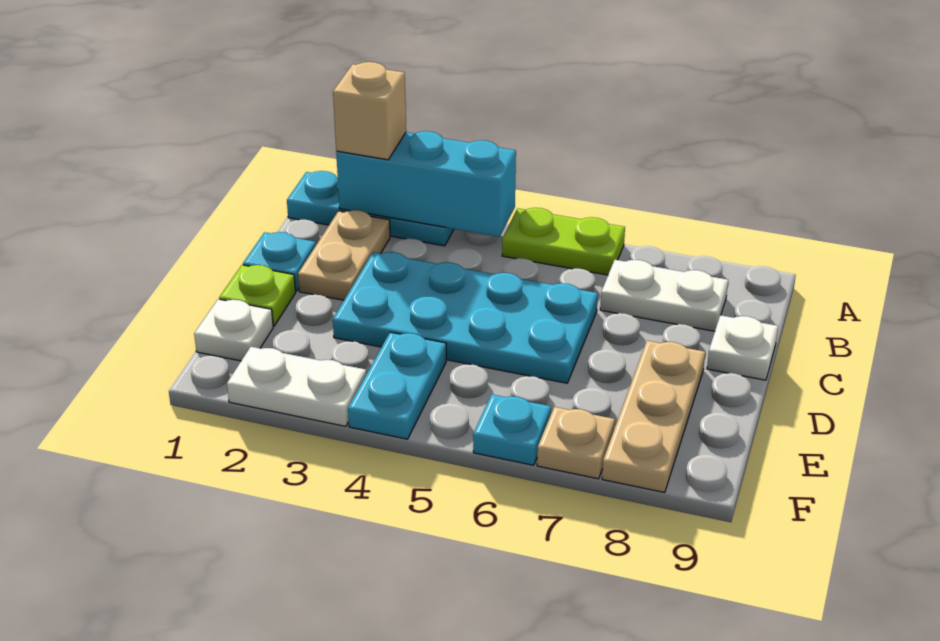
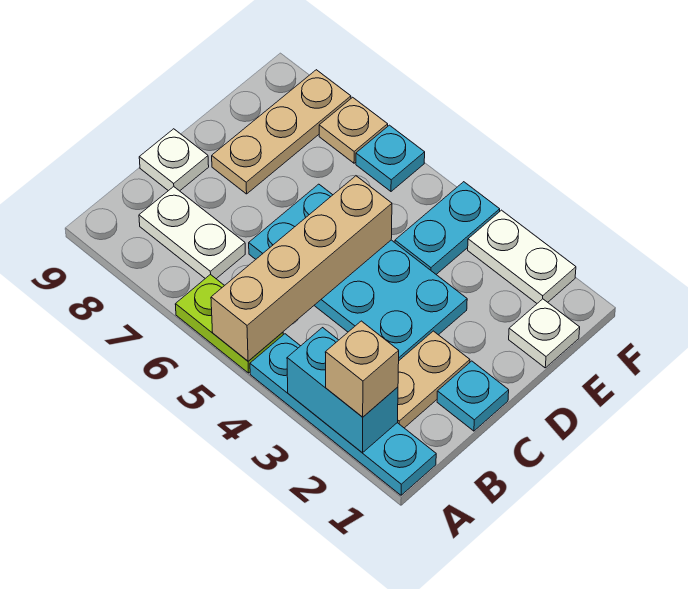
cyan 1x3 plate [287,171,454,246] -> cyan 1x4 plate [250,334,436,495]
cyan 1x3 brick [336,131,516,237] -> cyan 1x2 brick [287,328,398,453]
none -> tan 1x4 brick [211,176,392,361]
lime 1x1 plate [219,265,296,326] -> none

